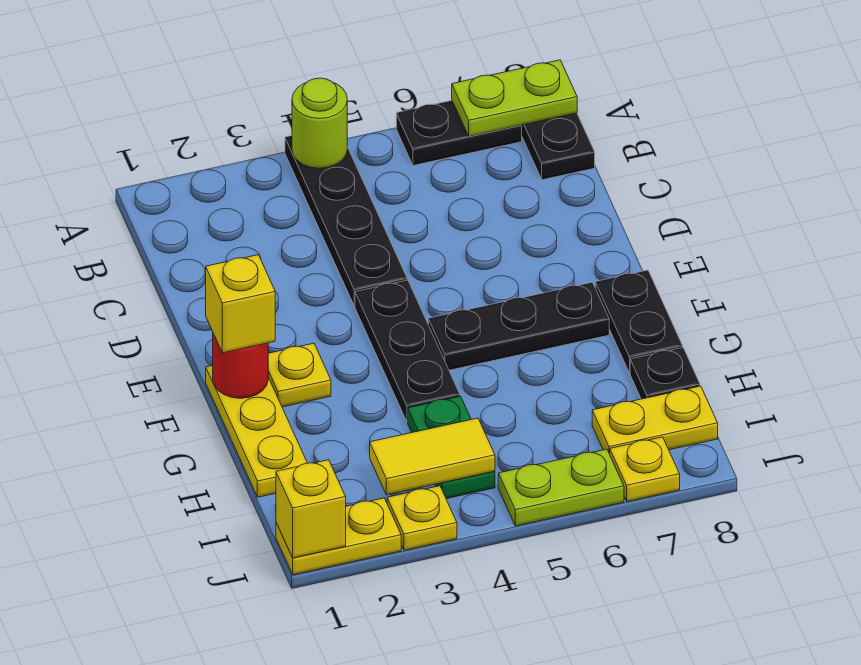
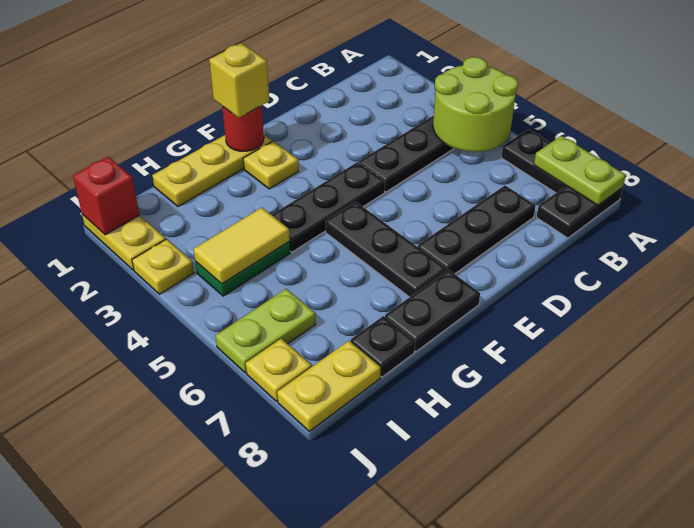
lime 1x1 round brick [292,78,347,168] -> lime 2x2 round brick [433,57,518,152]
none -> black 1x3 plate [418,186,536,274]
yellow 1x2 tile [370,418,495,495] -> yellow 1x2 tile turned to [194,208,290,284]
yellow 1x2 plate [592,386,718,454] -> yellow 1x2 plate turned to [277,341,381,431]
yellow 1x1 brick [276,460,346,558] -> red 1x1 brick [73,157,139,235]
lime 1x2 plate [498,449,624,526] -> lime 1x2 plate turned to [215,289,316,373]

